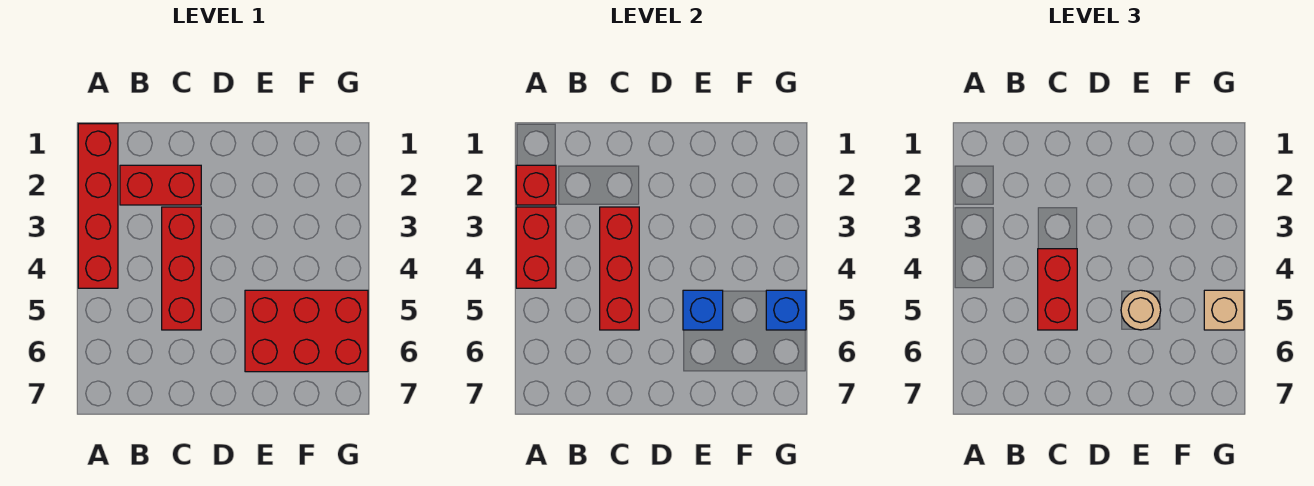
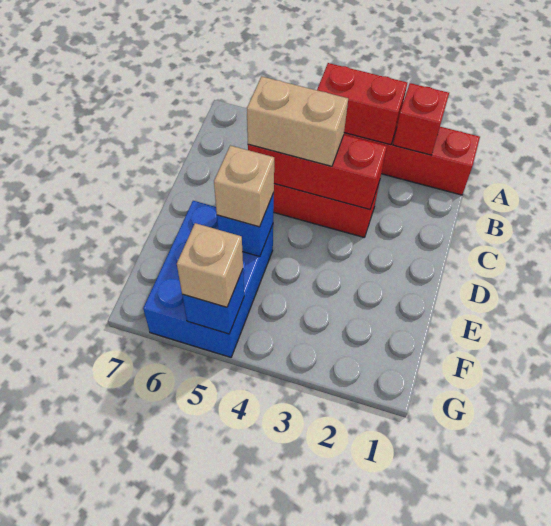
red 1x2 brick [120,165,201,205] -> none
red 1x2 brick [1038,249,1077,330] -> tan 1x2 brick [247,76,348,166]
red 2x3 brick [245,290,368,372] -> blue 2x3 brick [143,201,273,357]
tan 1x1 round brick [1121,290,1161,330] -> tan 1x1 brick [214,146,274,227]

